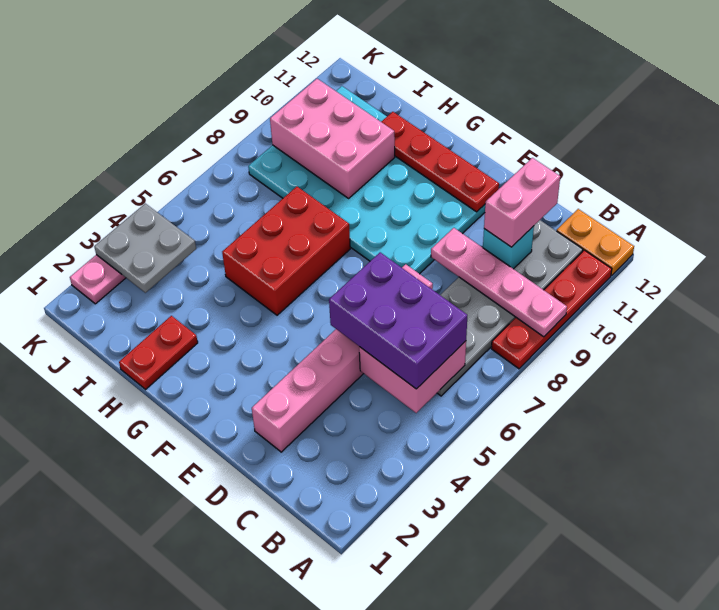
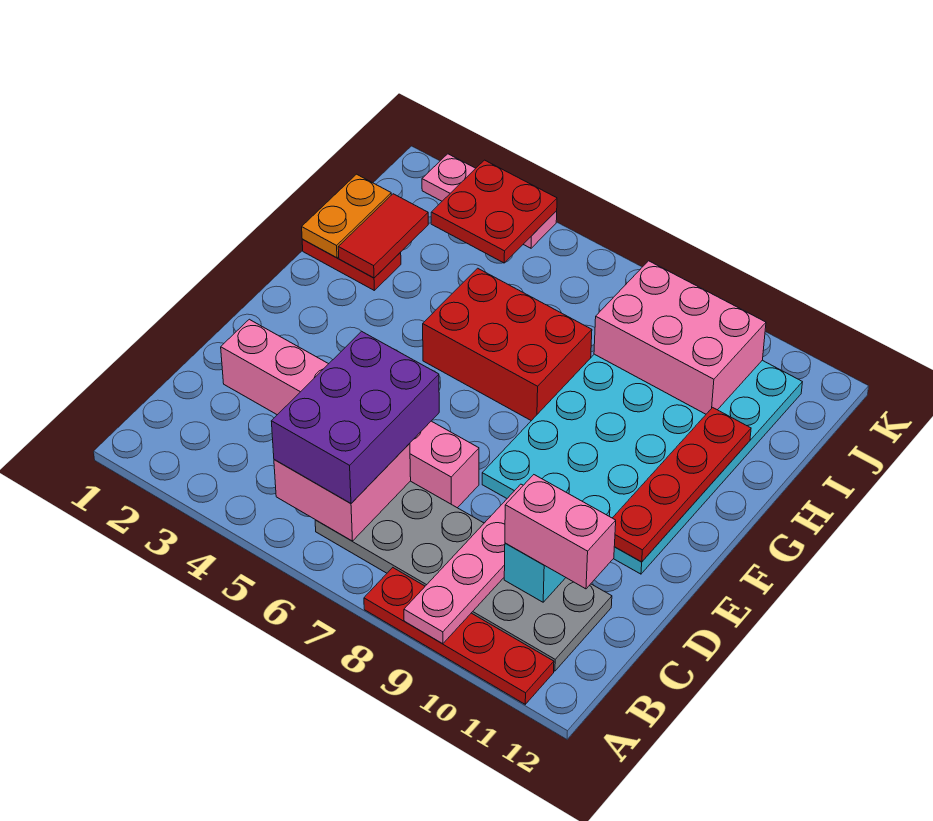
orange 1x2 plate [557,209,634,275] -> orange 1x2 plate moved to [302,174,391,258]
none -> red 1x2 tile [338,194,428,278]
pink 2x3 brick [270,79,395,198] -> pink 2x3 brick turned to [594,261,766,414]
grey 2x2 plate [94,203,196,293] -> red 2x2 plate [431,160,557,263]

